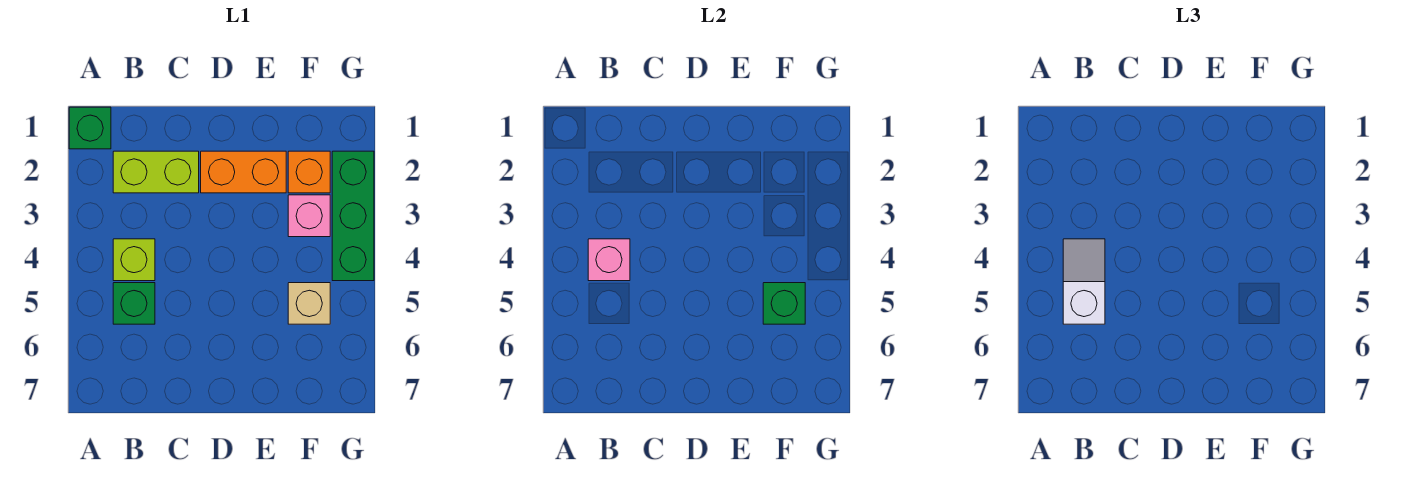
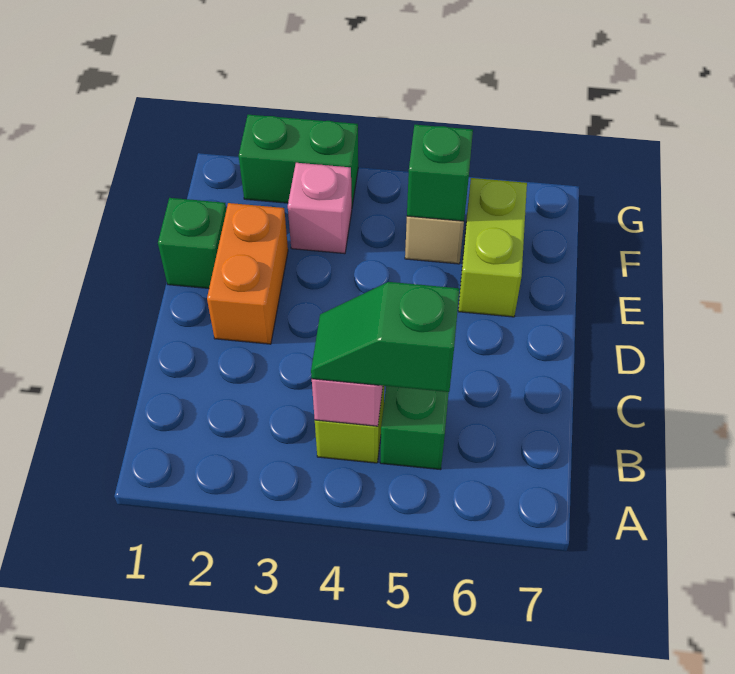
green 1x1 brick [69,107,111,149] -> green 1x1 brick moved to [158,198,226,288]
lime 1x2 brick [113,151,199,193] -> lime 1x2 brick moved to [458,178,527,317]
white 1x2 slope [1063,239,1105,324] -> green 1x2 slope [311,282,459,392]
orange 1x1 brick [288,151,330,193] -> none
green 1x3 brick [332,151,374,281] -> green 1x2 brick [239,115,358,206]

